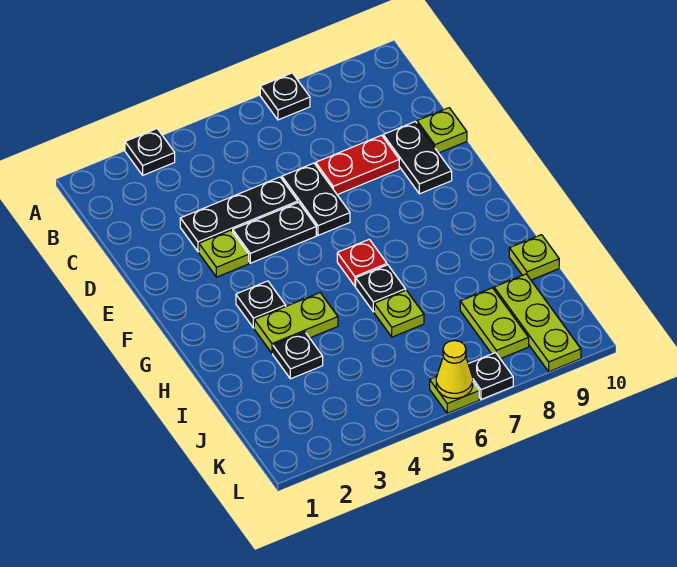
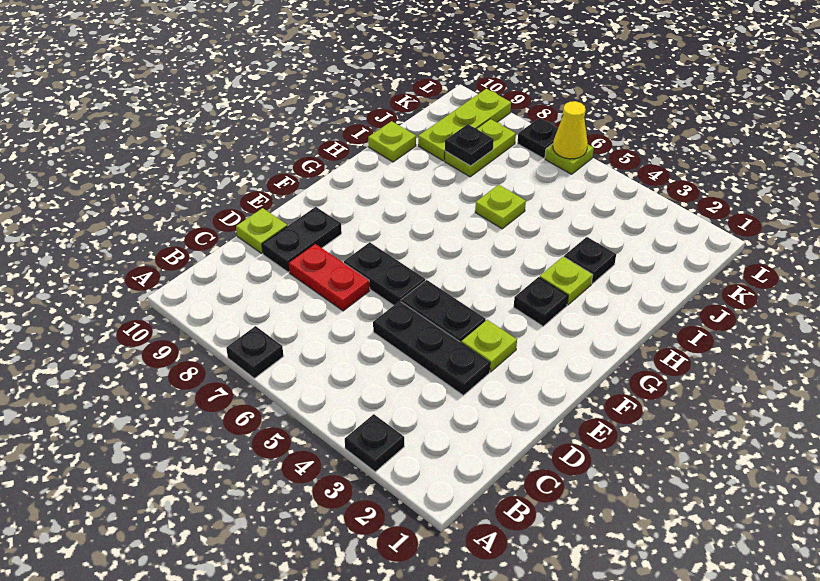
black 1x2 plate [282,163,350,235] -> black 1x2 plate turned to [344,242,425,305]
red 1x1 plate [337,239,387,286] -> none
lime 1x2 plate [254,293,338,353] -> lime 1x1 plate [540,257,593,305]
black 1x1 plate [356,265,406,312] -> black 1x1 plate moved to [445,124,494,166]

